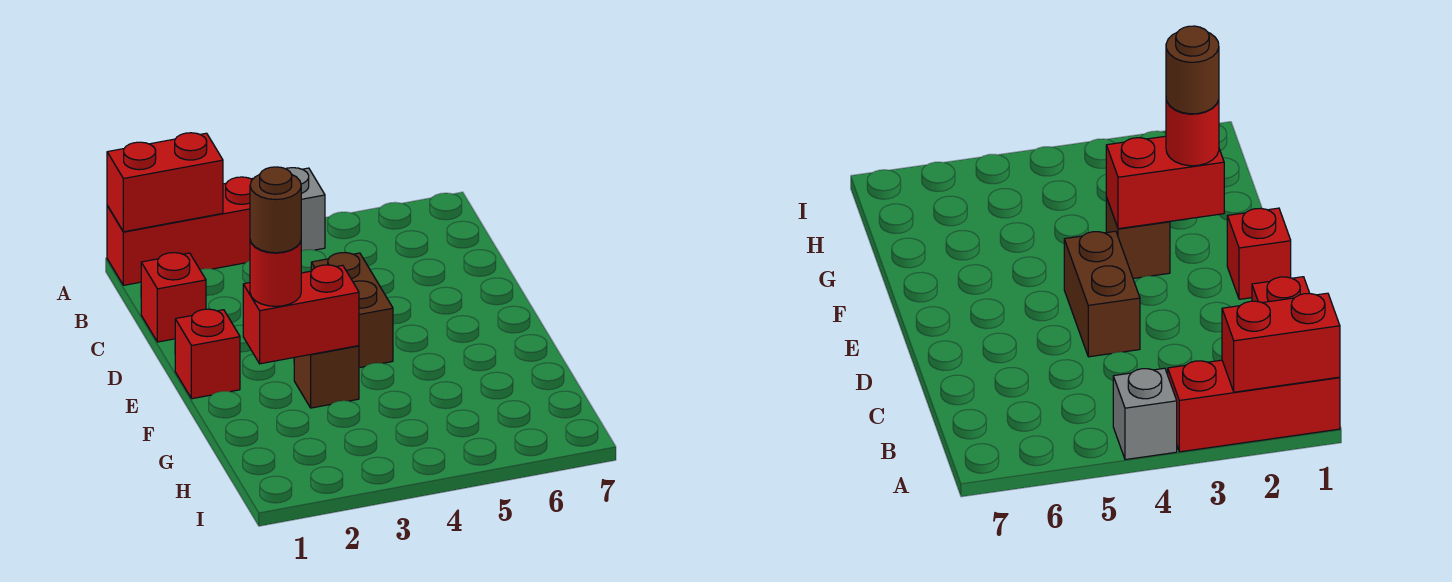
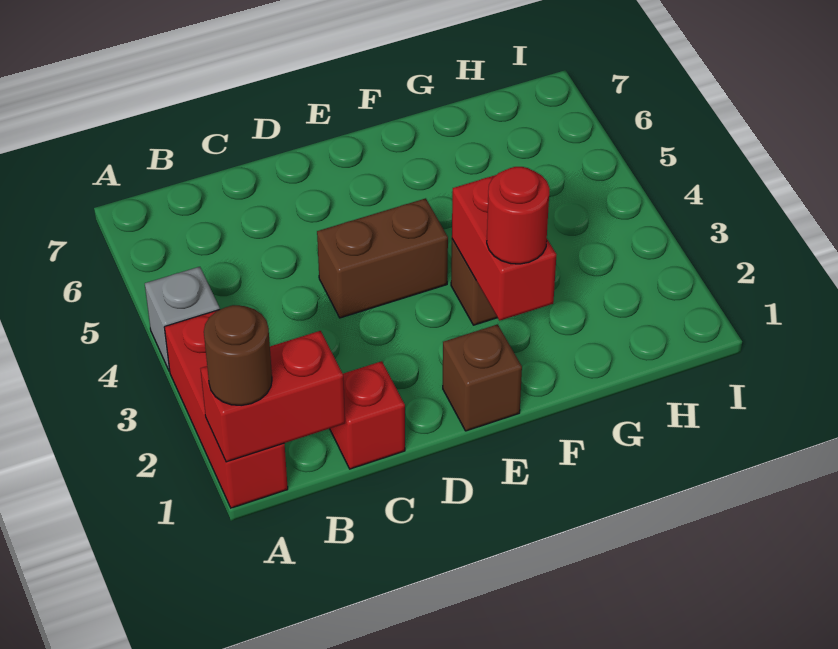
red 1x2 brick [107,133,223,232] -> red 1x2 brick turned to [201,331,345,462]
red 1x1 brick [175,309,240,399] -> brown 1x1 brick [443,324,522,431]
brown 1x1 round brick [250,167,301,253] -> brown 1x1 round brick moved to [204,305,272,406]

